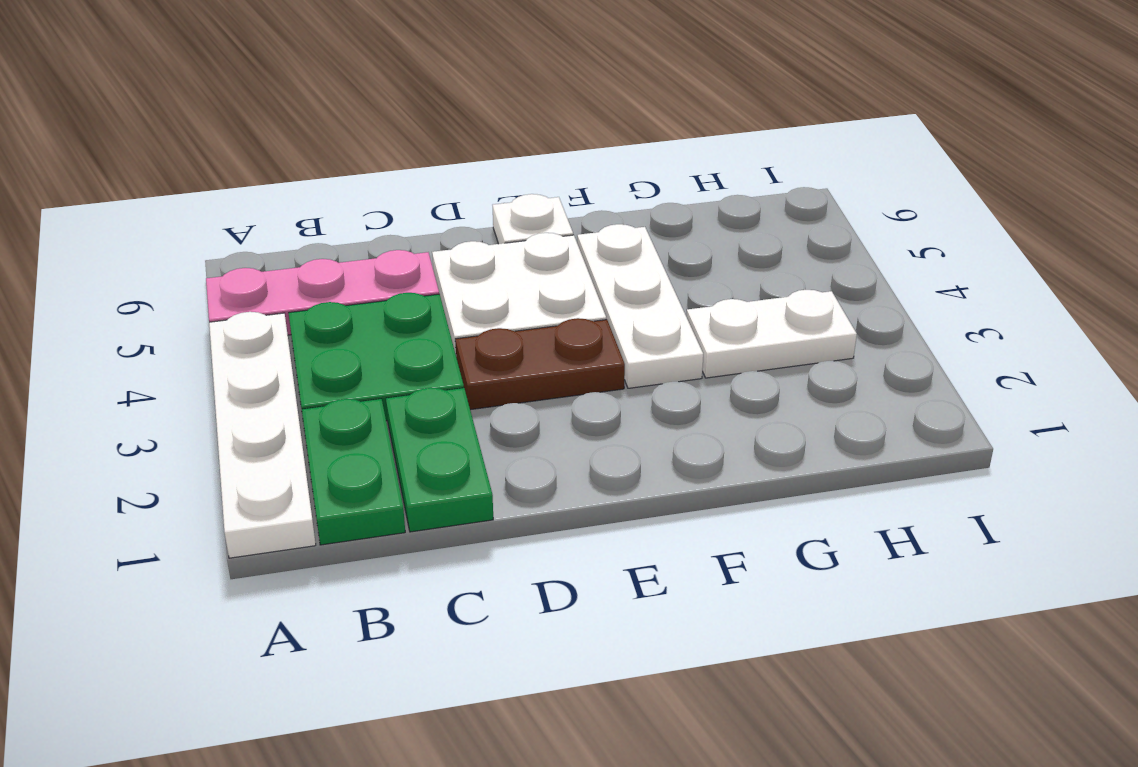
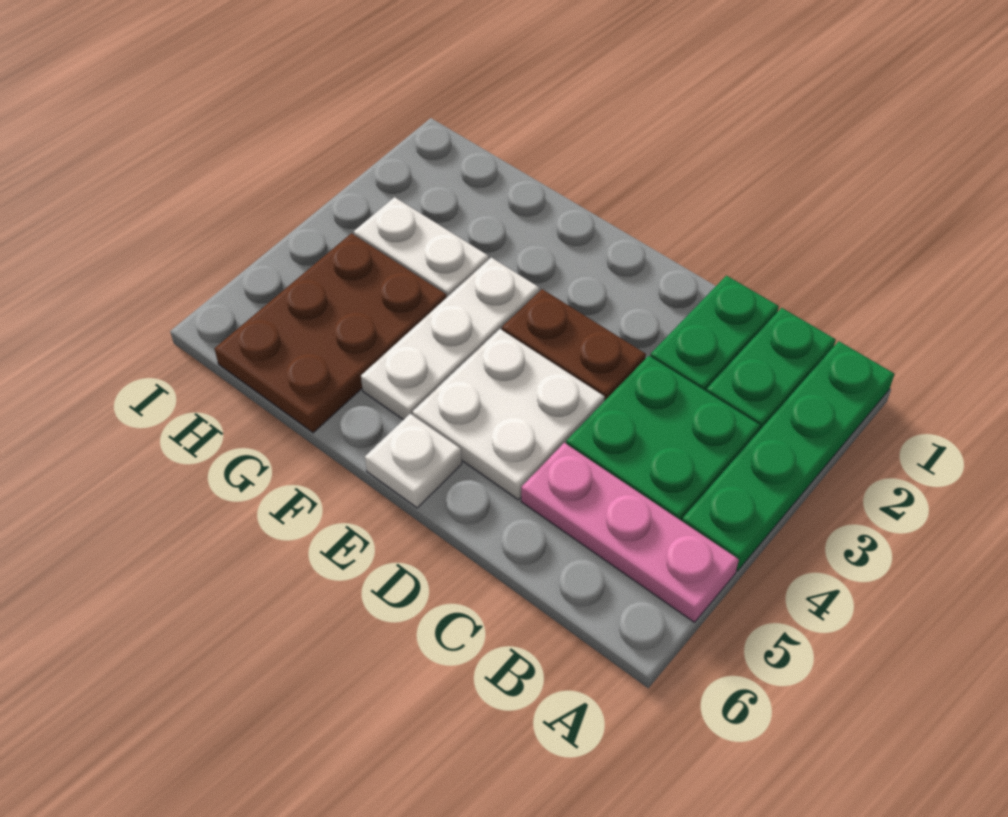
white 1x4 plate [209,312,316,558] -> green 1x4 plate [682,341,894,571]
none -> brown 2x3 plate [215,233,447,433]

